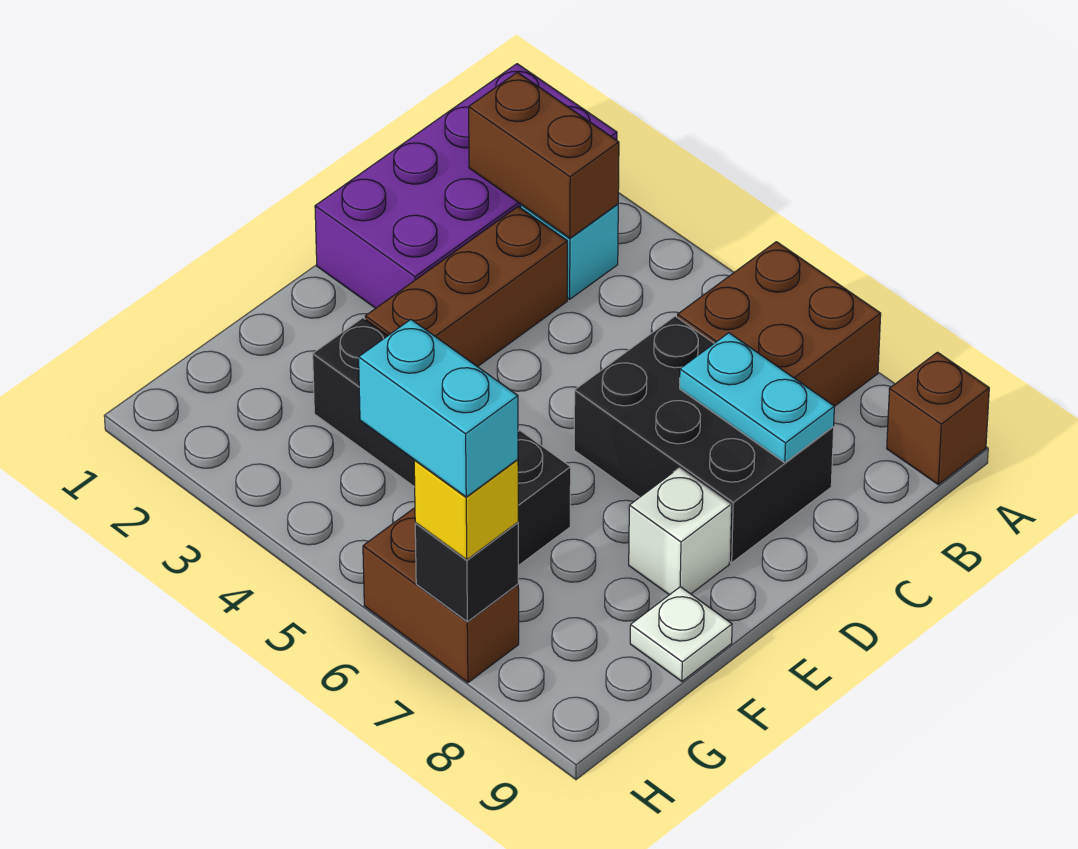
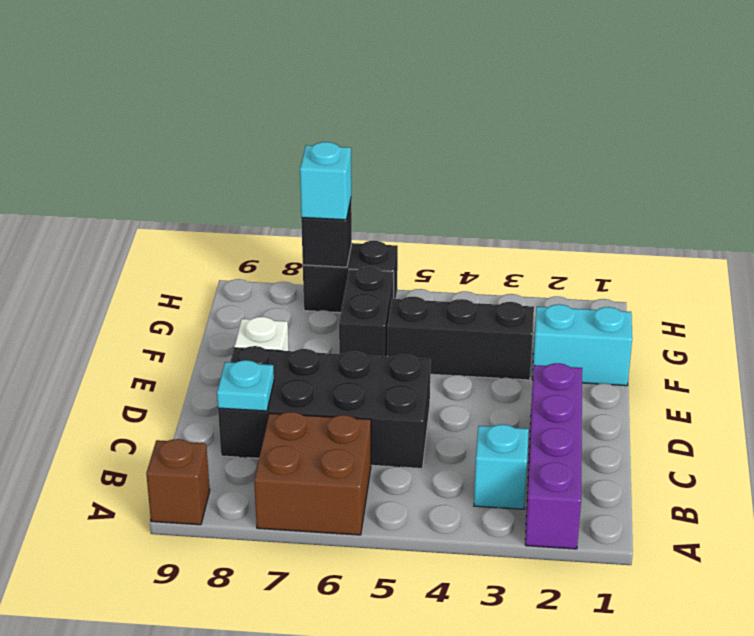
purple 2x4 brick [315,64,617,308] -> purple 1x4 brick [525,363,582,549]
brown 1x2 brick [469,72,619,238] -> none
brown 1x3 brick [365,207,567,367] -> none
black 2x3 brick [574,316,834,563] -> black 2x4 brick [218,346,431,468]
cyan 1x2 plate [680,333,834,463] -> cyan 1x1 plate [217,360,274,411]
white 1x1 plate [630,587,732,681] -> none
brown 1x2 brick [363,508,519,682] -> black 1x2 brick [303,241,398,313]
cyan 1x2 brick [359,319,518,497] -> cyan 1x2 brick moved to [532,304,632,386]
yellow 1x1 brick [414,459,518,560] -> cyan 1x1 brick [300,142,351,220]

